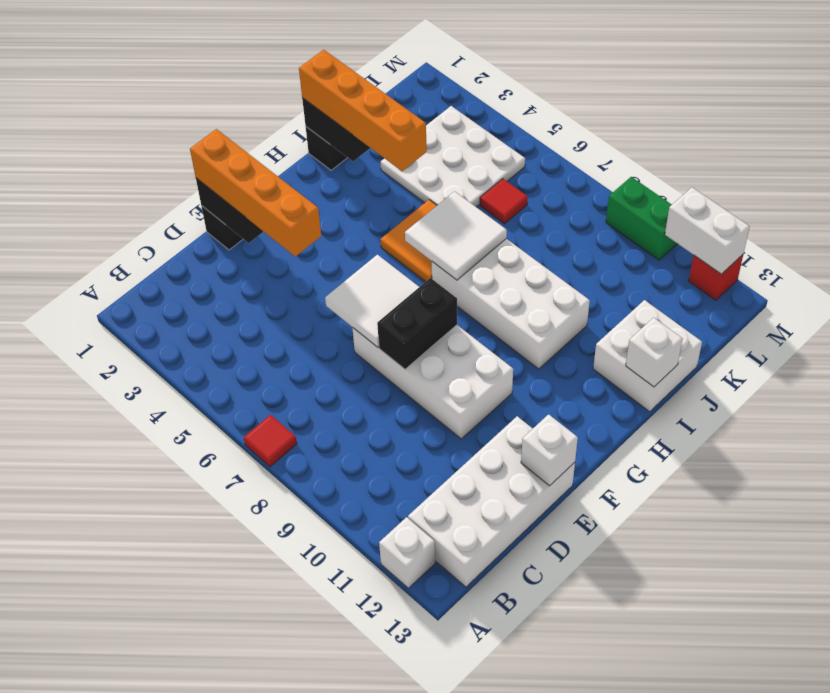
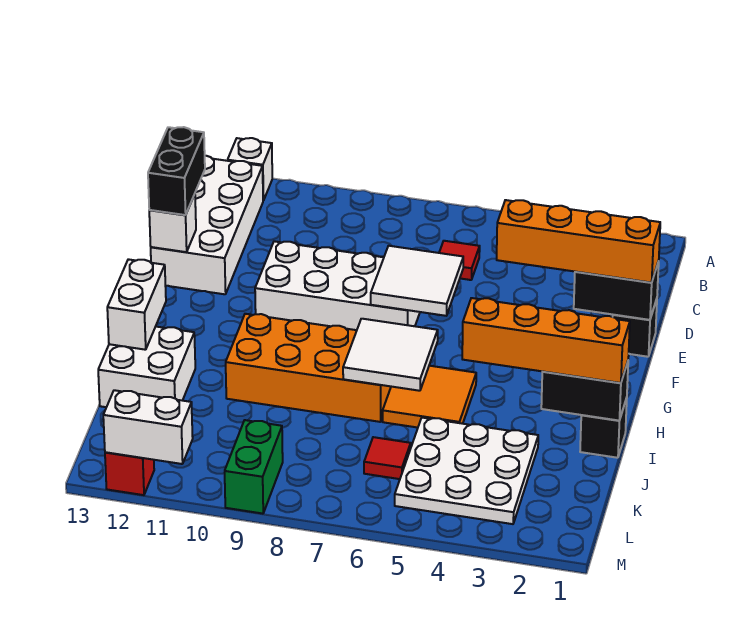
red 1x1 tile [244,415,297,467] -> red 1x1 tile moved to [439,241,480,280]
black 1x2 brick [377,278,457,369] -> black 1x2 brick moved to [148,127,205,215]
white 2x4 brick [432,239,590,369] -> orange 2x4 brick [226,314,391,422]
white 1x1 brick [626,318,683,387] -> white 1x2 brick [107,259,166,350]
green 1x2 brick [606,177,677,260] -> green 1x2 brick turned to [225,420,283,514]

